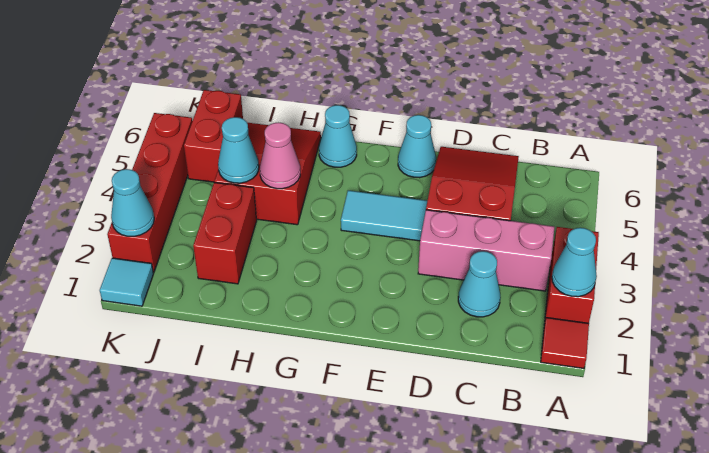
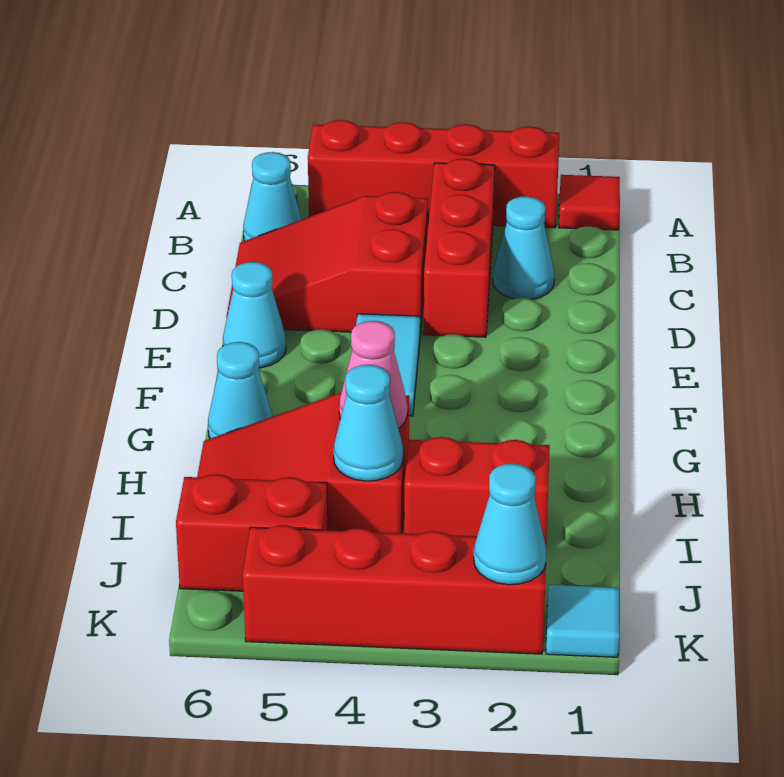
red 1x2 brick [545,227,599,323] -> red 1x4 brick [308,120,559,228]
cyan 1x1 cone [552,228,597,297] -> cyan 1x1 cone moved to [243,152,302,241]
pink 1x3 brick [418,210,554,291] -> red 1x3 brick [424,159,495,337]

